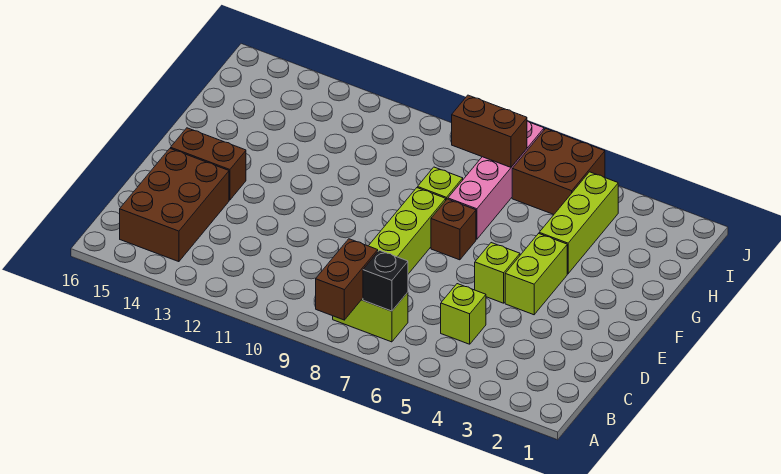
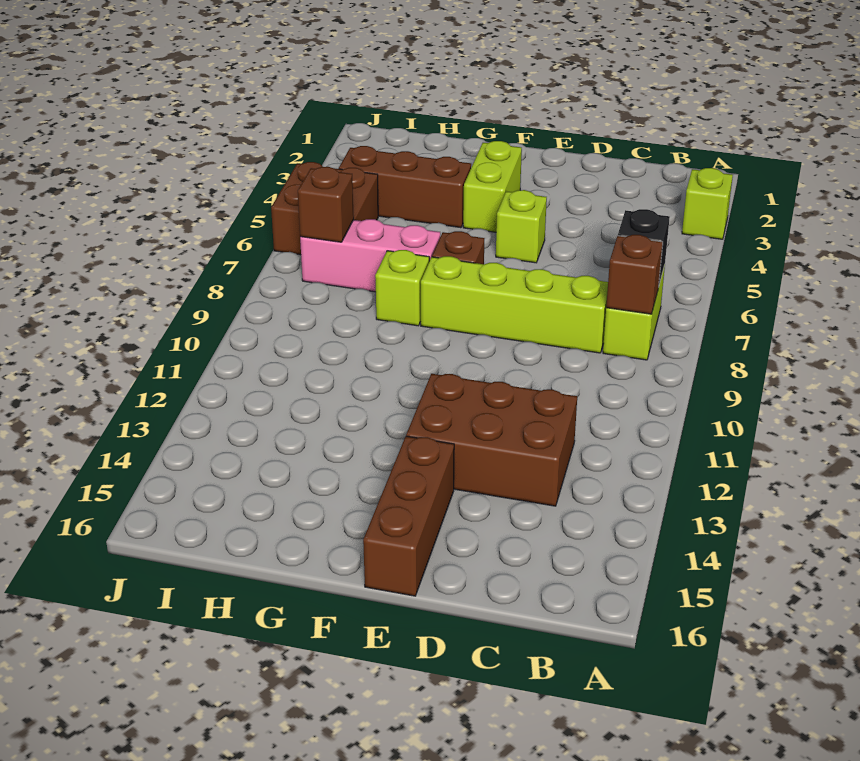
brown 1x2 brick [316,239,378,320] -> brown 1x1 brick [606,235,663,314]
brown 2x3 brick [120,148,229,262] -> brown 2x3 brick moved to [406,374,577,506]
lime 1x1 brick [441,284,486,344] -> lime 1x1 brick moved to [682,168,733,239]
lime 1x2 brick [505,234,567,315] -> lime 1x2 brick turned to [463,141,522,232]
brown 1x2 brick [171,128,246,200] -> brown 1x3 brick [363,436,454,596]
lime 1x3 brick [539,172,618,274] -> brown 1x3 brick [339,146,471,228]
pink 1x4 brick [448,121,544,239] -> pink 1x3 brick [300,219,440,292]
brown 1x2 brick [452,95,527,167] -> brown 1x1 brick [298,167,354,242]

